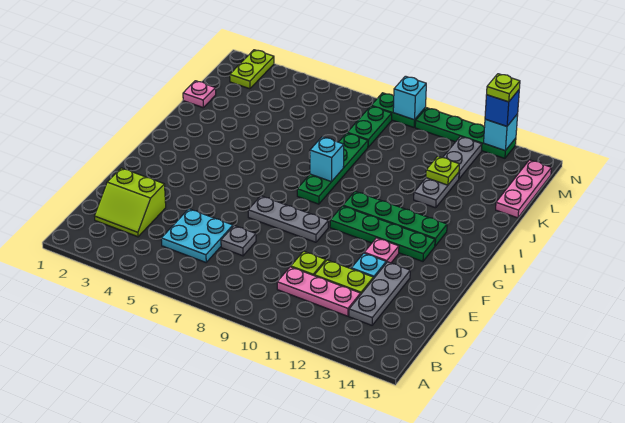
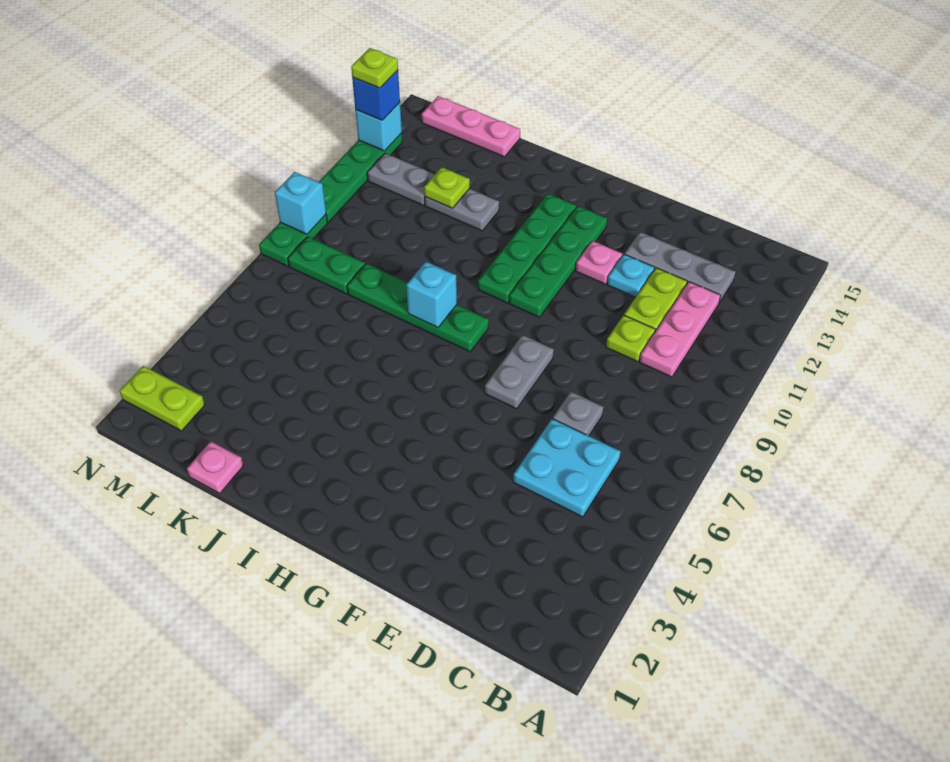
lime 2x2 slope [95,168,166,237] -> none
grey 1x3 plate [248,196,328,242] -> grey 1x2 plate [485,335,554,409]

